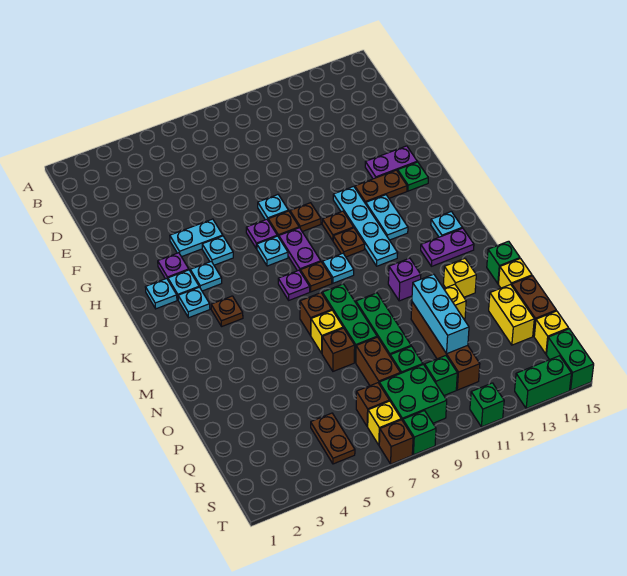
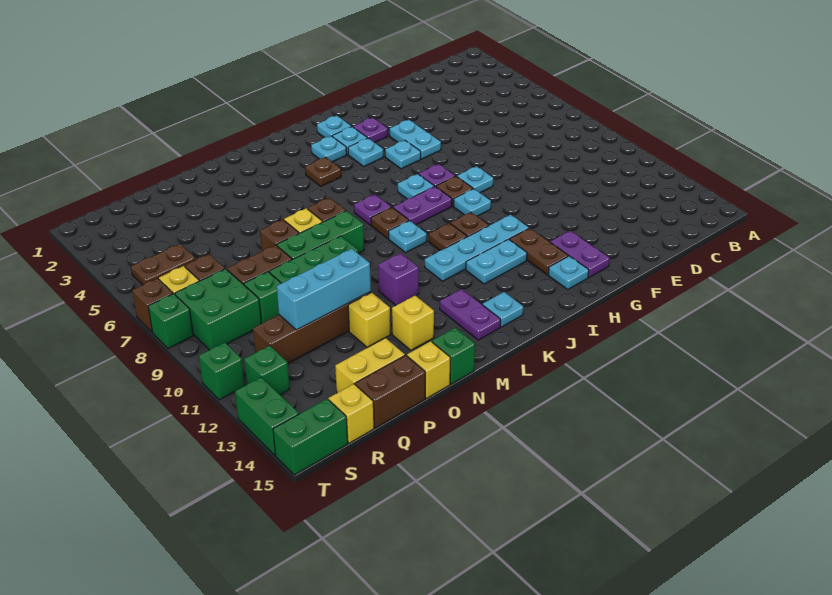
brown 1x1 plate [290,203,321,232] -> cyan 1x1 plate [454,189,491,216]
green 1x1 plate [398,162,428,191] -> cyan 1x1 plate [548,256,589,289]
green 1x1 brick [425,356,457,395] -> green 1x1 brick moved to [244,346,290,395]

